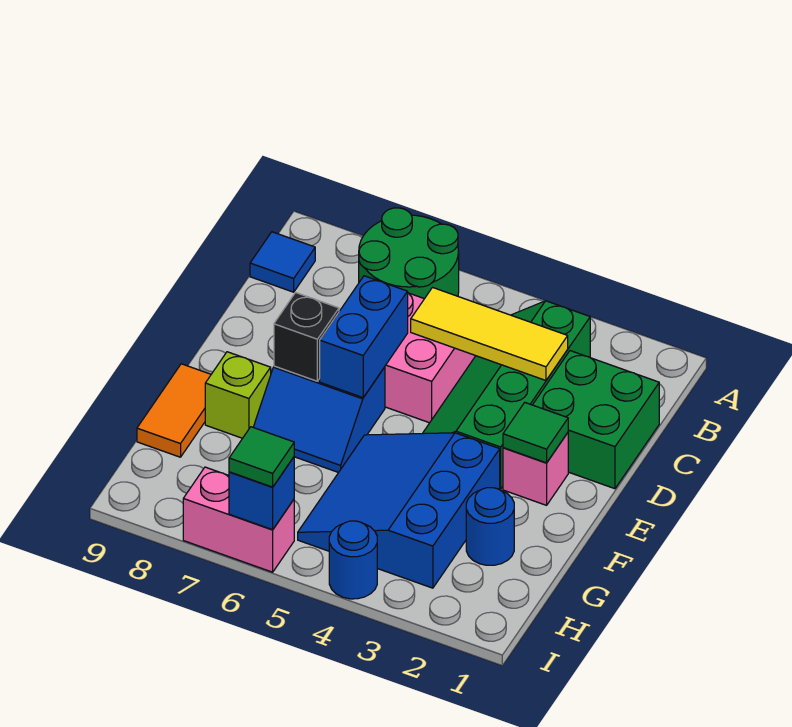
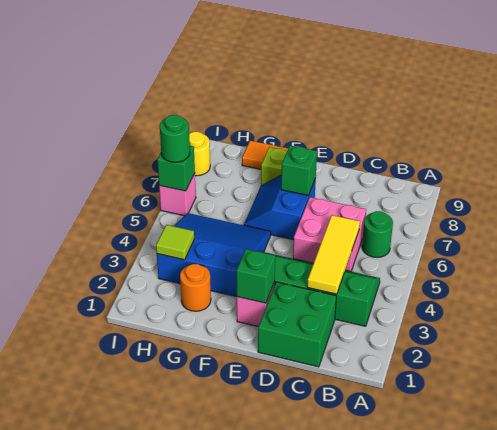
green 2x2 round brick [359,208,459,299] -> green 1x1 round brick [362,211,393,257]
blue 1x1 tile [250,232,315,292] -> none
blue 1x2 brick [320,276,408,397] -> none
green 1x1 tile [503,403,568,463] -> green 1x1 brick [236,249,275,303]
black 1x1 brick [274,293,339,381] -> green 1x1 brick [281,146,317,195]
blue 1x1 round brick [466,488,514,565] -> orange 1x1 round brick [180,264,211,311]
none -> lime 1x1 tile [156,225,194,260]
blue 1x1 round brick [329,521,377,599] -> none
pink 1x2 brick [183,467,294,572] -> pink 1x1 brick [159,173,196,216]
blue 1x1 brick [229,457,294,530] -> green 1x1 brick [157,146,195,191]
green 1x1 tile [229,427,294,487] -> green 1x1 round brick [160,115,190,162]
none -> yellow 1x1 round brick [189,132,210,176]

